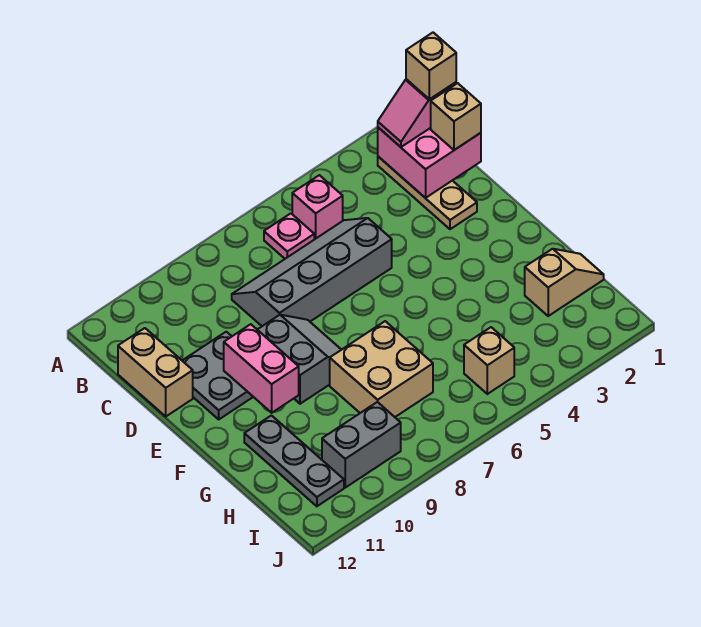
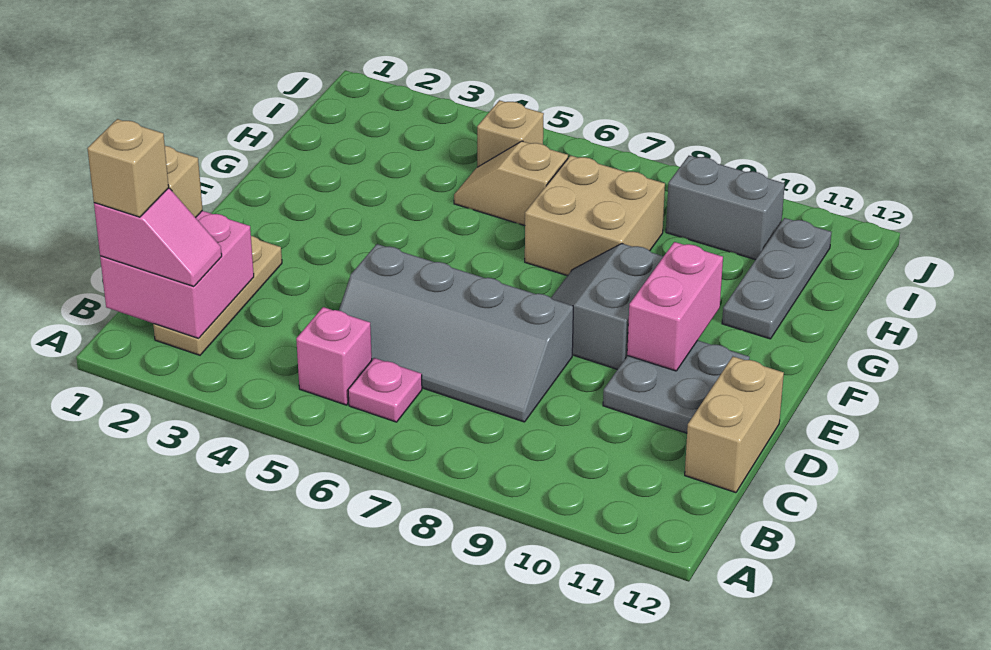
tan 1x2 slope [525,249,604,316] -> tan 1x2 slope moved to [454,141,568,226]

